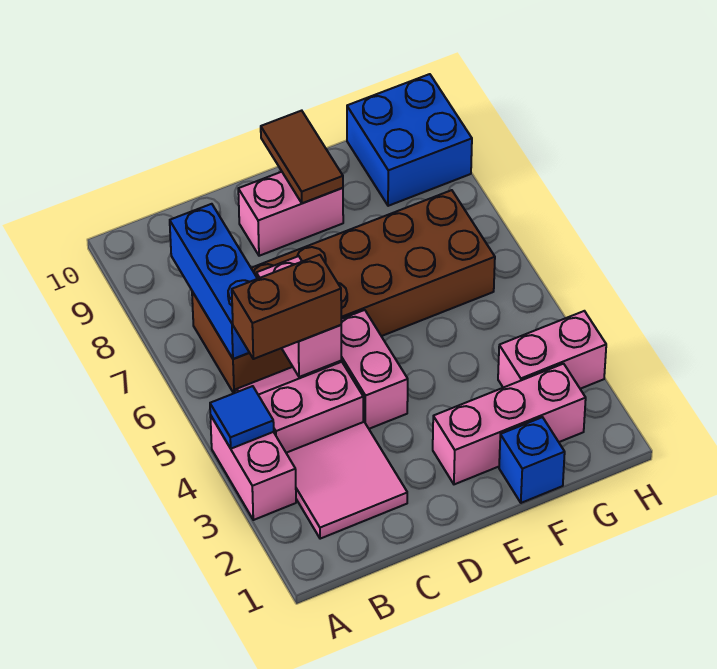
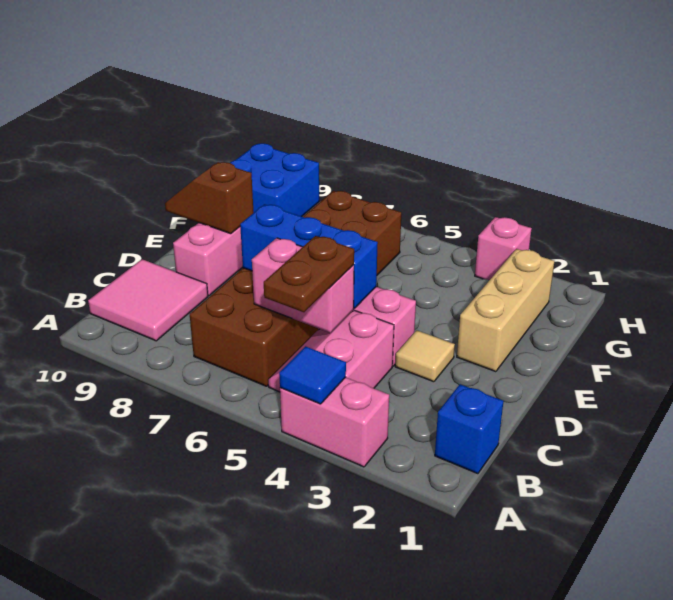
pink 2x2 tile [286,422,407,539] -> pink 2x2 tile moved to [88,259,208,341]
brown 1x2 brick [232,255,341,359] -> brown 1x2 plate [264,236,354,312]
blue 1x3 brick [170,204,257,359] -> blue 1x3 brick moved to [240,204,378,308]
none -> tan 1x1 tile [395,330,455,382]
pink 1x3 brick [433,364,586,484] -> tan 1x3 brick [457,249,554,372]
brown 1x2 tile [261,111,343,203] -> brown 1x2 slope [165,162,254,234]
blue 1x1 brick [499,417,565,503] -> blue 1x1 brick moved to [435,384,503,474]
pink 1x2 brick [498,311,606,389] -> pink 1x1 brick [475,217,532,280]

